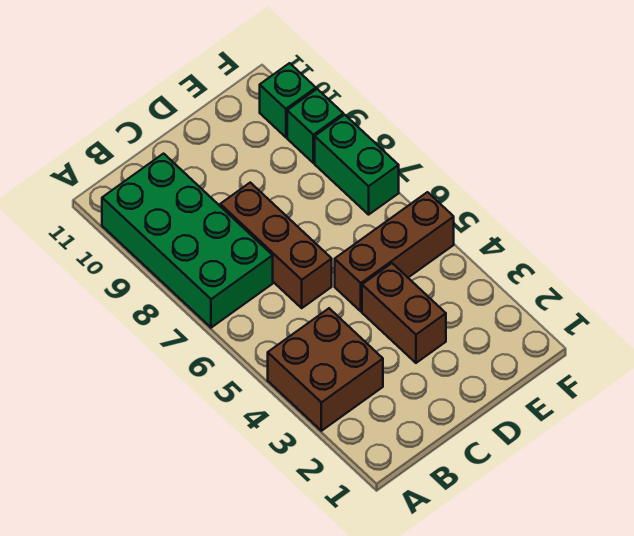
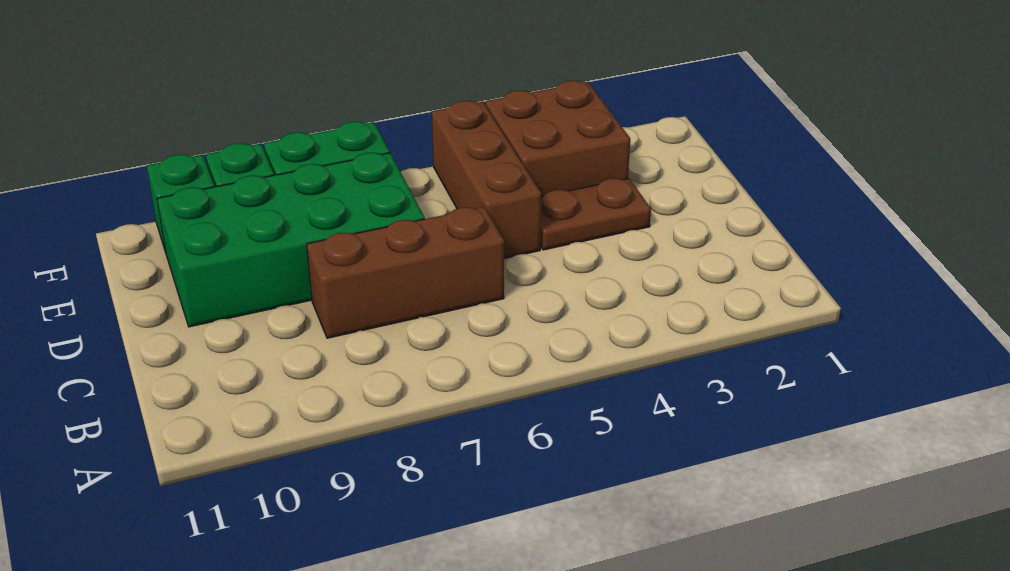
brown 2x2 brick [268,308,383,431] -> brown 2x2 brick moved to [486,81,630,196]
green 2x4 brick [102,154,273,328] -> green 2x4 brick moved to [157,153,425,327]
brown 1x2 brick [362,263,446,363] -> brown 1x2 plate [541,178,651,250]

